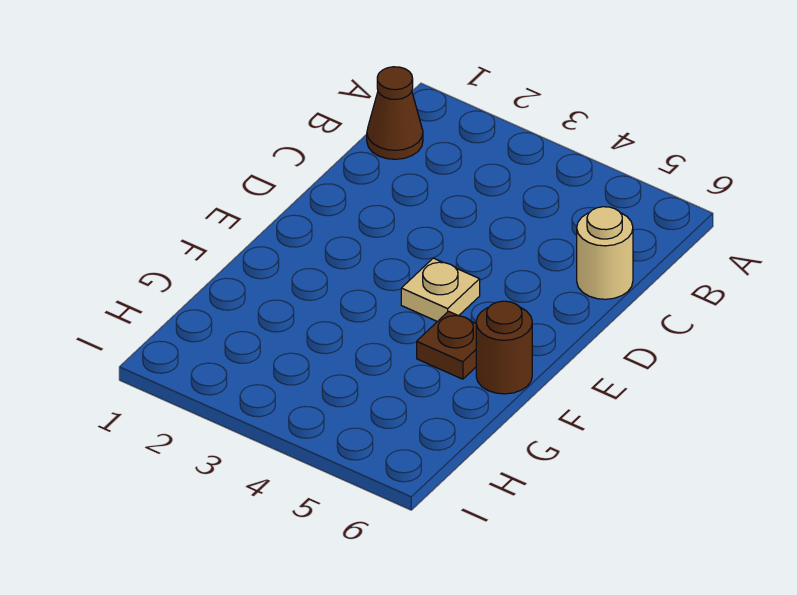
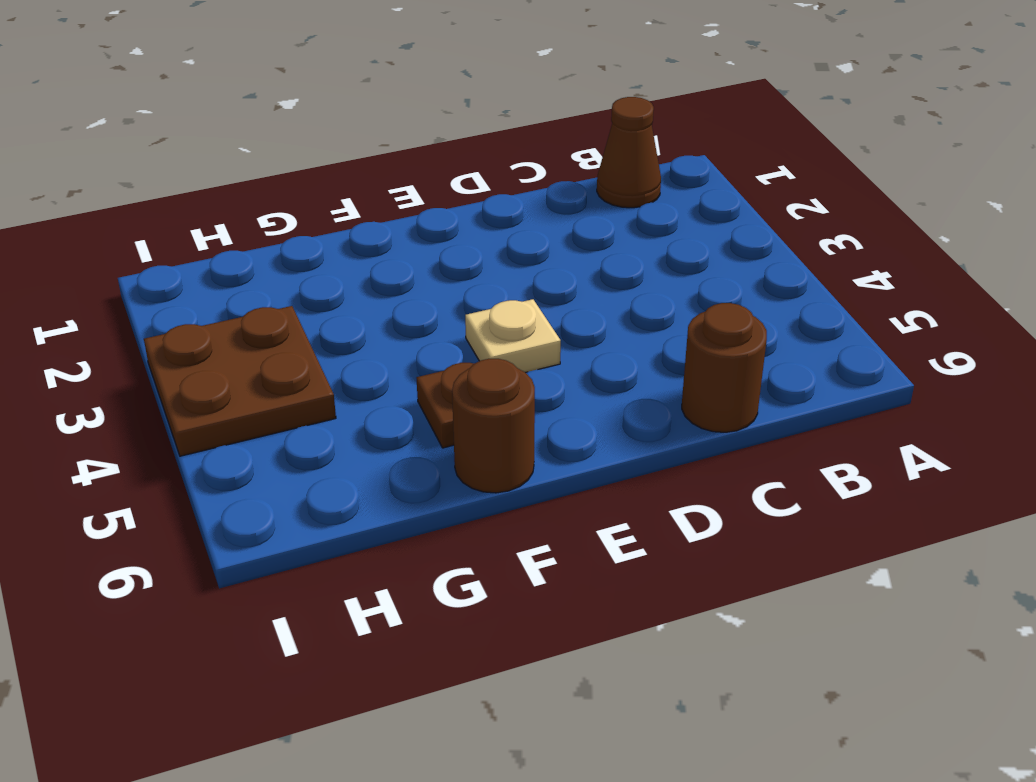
tan 1x1 round brick [577,207,633,299] -> brown 1x1 round brick [682,303,767,432]
none -> brown 2x2 plate [144,306,336,456]

